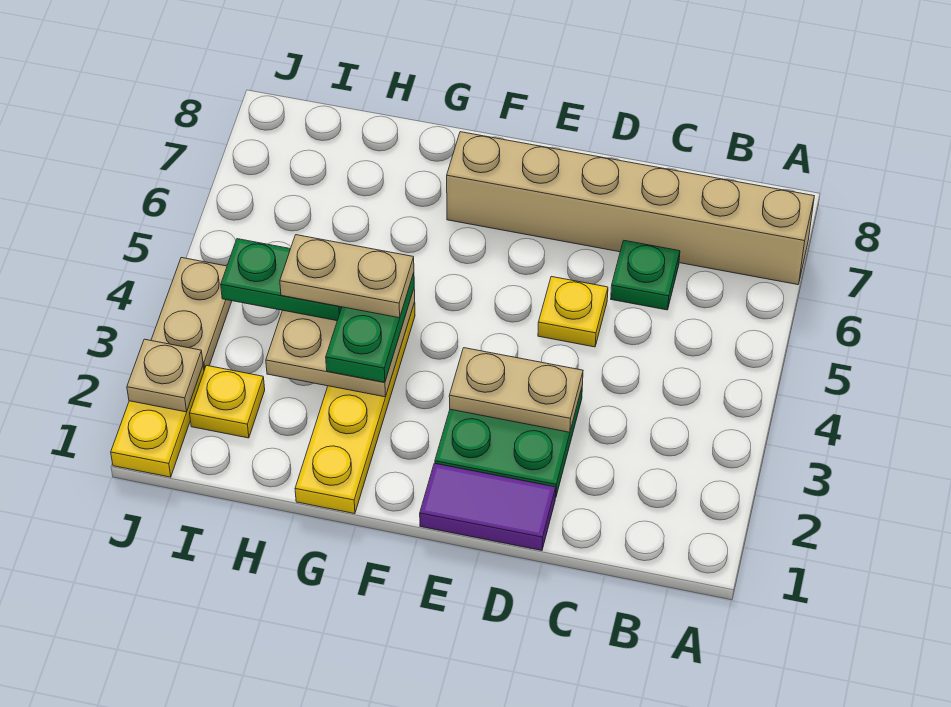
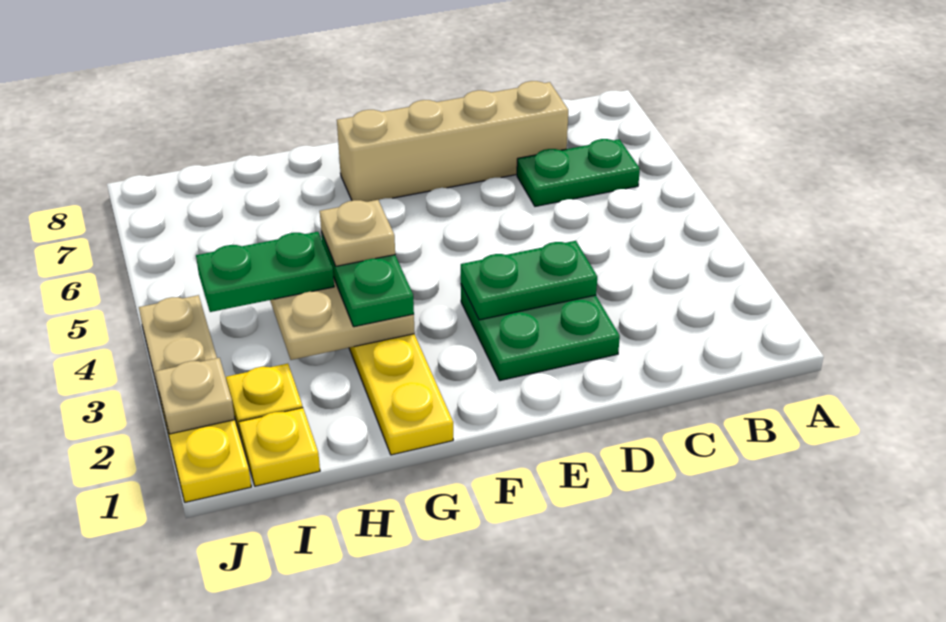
tan 1x6 brick [447,132,814,285] -> tan 1x4 brick [337,81,568,202]
green 1x1 plate [611,241,680,310] -> green 1x2 plate [517,139,640,206]
purple 1x2 tile [420,463,556,551] -> none
tan 1x2 plate [449,348,583,432] -> green 1x2 plate [461,241,597,320]
yellow 1x1 plate [538,277,608,347] -> yellow 1x1 plate moved to [239,408,320,486]
tan 1x2 plate [280,235,414,318] -> tan 1x1 plate [320,200,395,266]

